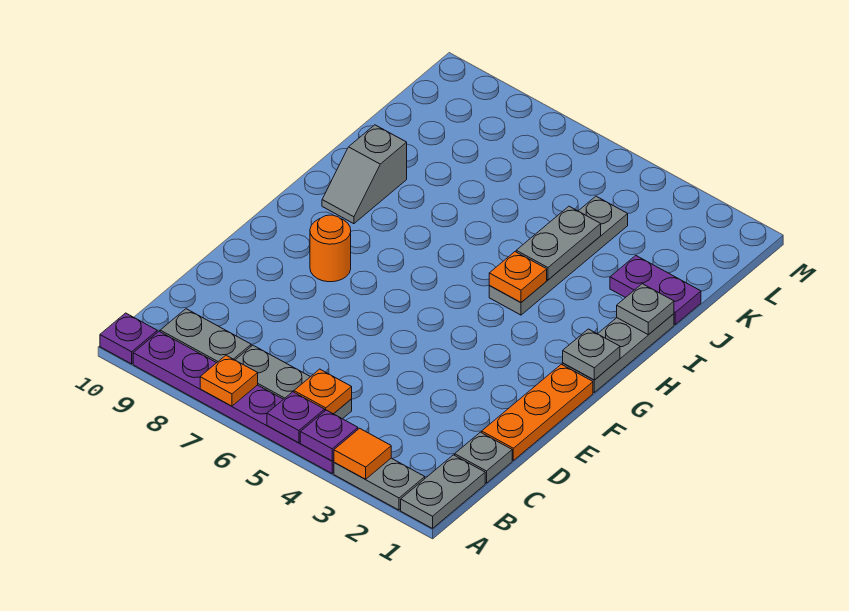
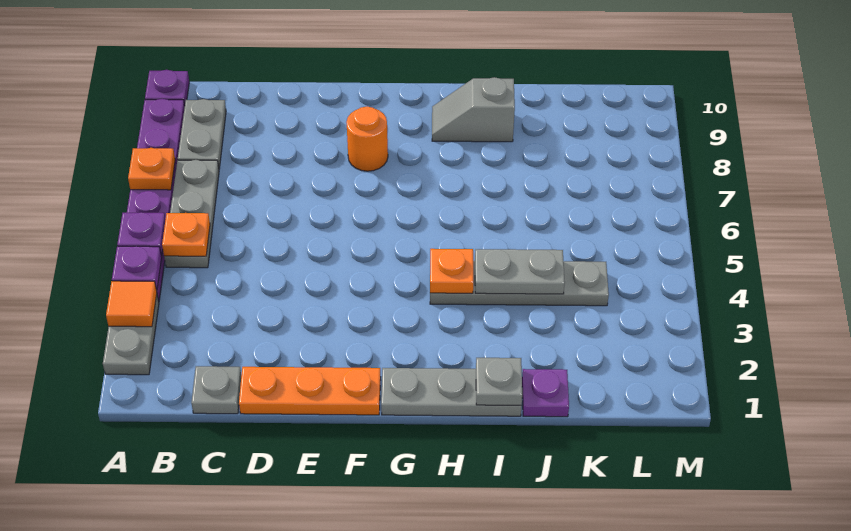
grey 1x2 plate [401,455,485,528] -> none
grey 1x1 plate [563,329,620,380] -> none
purple 1x2 plate [610,256,701,324] -> purple 1x1 plate [522,369,569,417]

